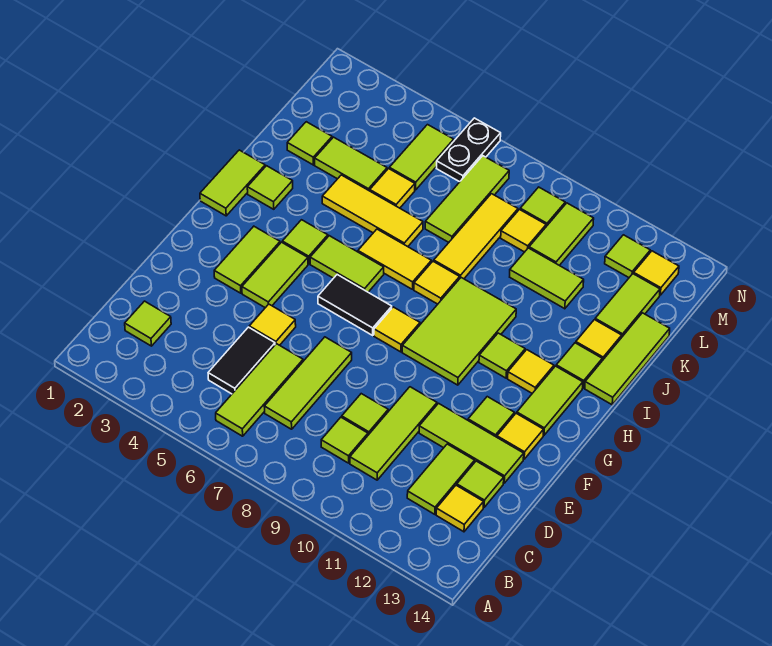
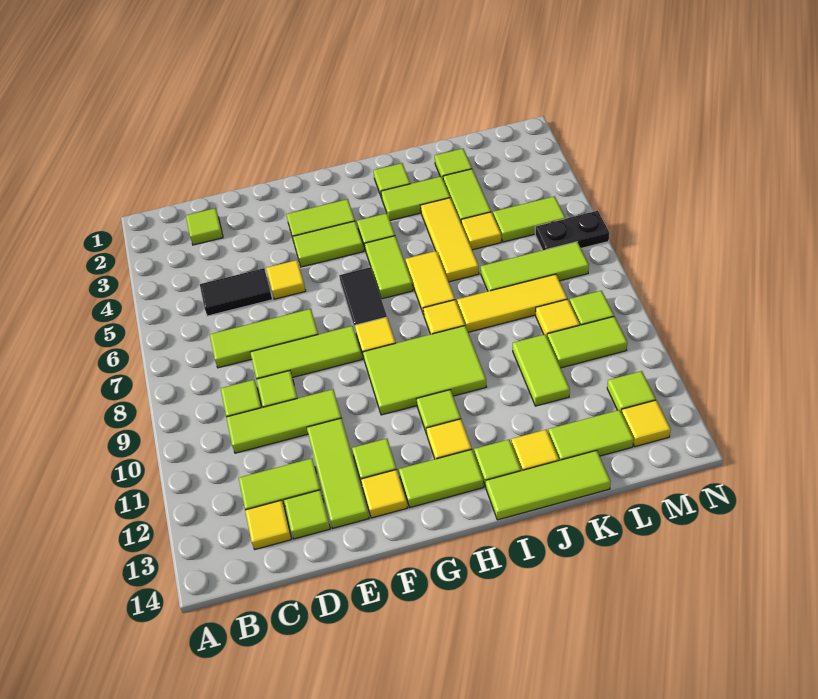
lime 1x3 tile [216,344,303,436] -> lime 1x3 tile moved to [250,326,362,379]
lime 1x2 tile [200,150,265,216] -> lime 1x2 tile moved to [381,177,450,221]

